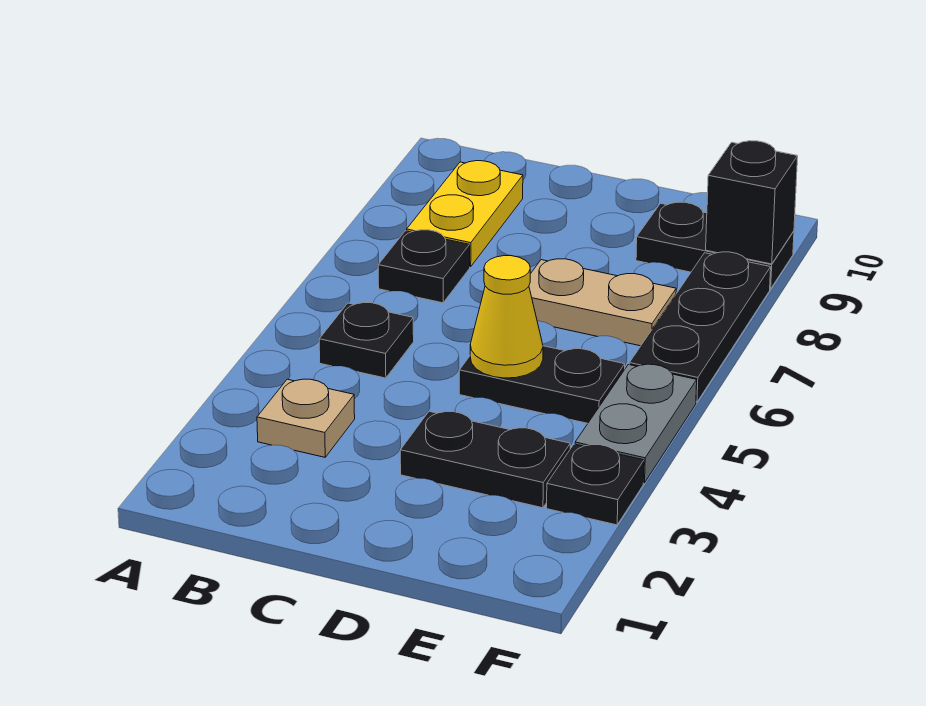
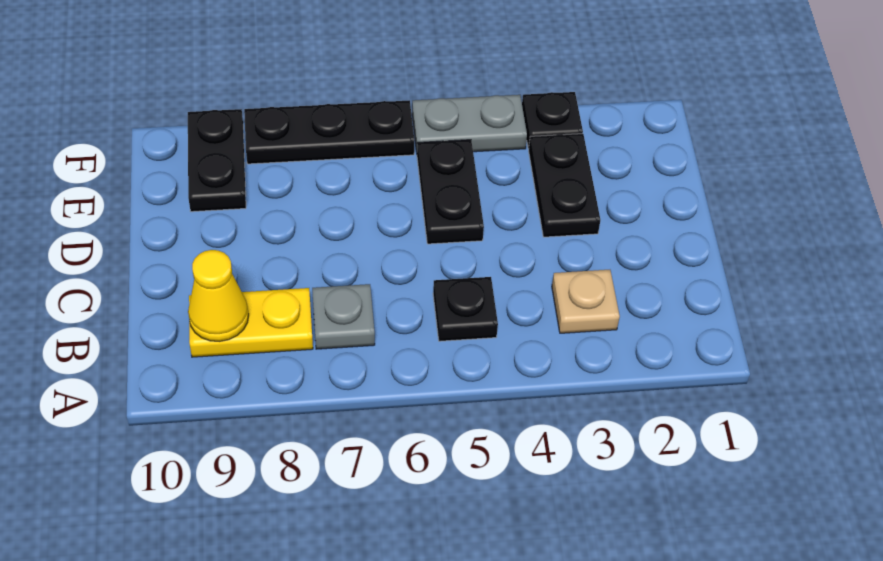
black 1x1 plate [378,230,470,303] -> grey 1x1 plate [312,284,375,349]
yellow 1x1 cone [470,256,543,378] -> yellow 1x1 cone moved to [188,250,249,341]
tan 1x2 plate [529,259,676,346] -> none
black 1x1 brick [706,141,798,264] -> none

